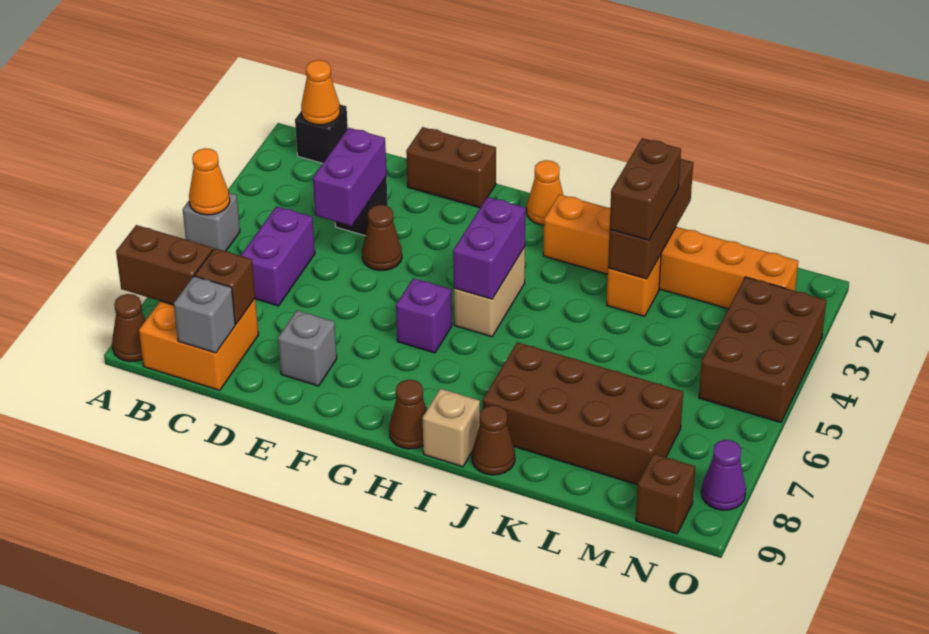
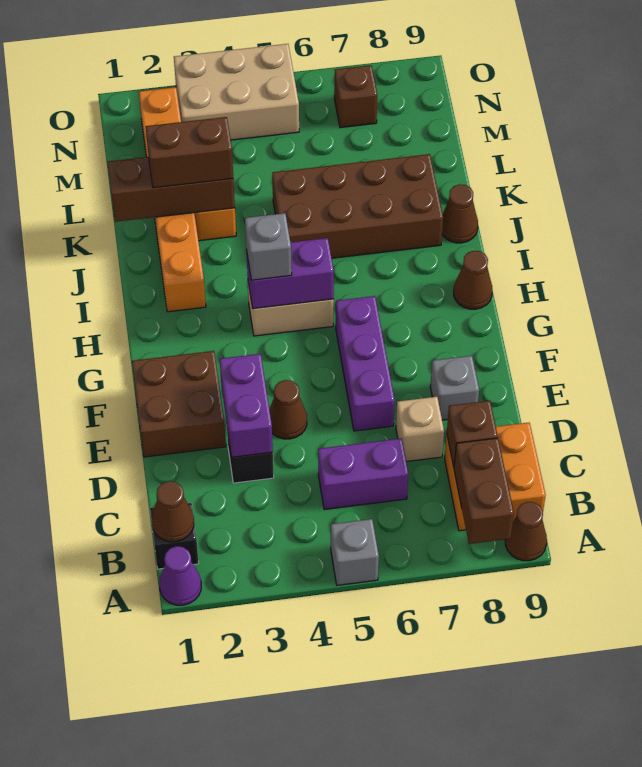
orange 1x1 cone [189,148,230,215] -> none
orange 1x1 cone [301,60,340,125] -> brown 1x1 cone [152,481,194,542]
grey 1x1 brick [174,276,235,353] -> grey 1x1 brick moved to [245,213,292,280]
purple 1x2 brick [313,128,387,226] -> purple 1x2 brick turned to [220,354,273,457]
brown 1x2 brick [406,127,496,208] -> brown 2x2 brick [132,351,226,457]
purple 1x1 brick [396,278,452,353] -> purple 1x3 brick [336,296,395,431]
orange 1x1 cone [527,160,563,225] -> none
tan 1x1 brick [423,389,480,467] -> tan 1x1 brick moved to [396,397,444,462]
brown 2x4 brick [483,342,683,485] -> brown 2x4 brick turned to [272,154,443,258]
brown 2x3 brick [699,277,826,422] -> tan 2x3 brick [174,44,299,140]
brown 1x1 brick [636,454,695,534] -> brown 1x1 brick moved to [334,65,377,128]
purple 1x1 cone [701,440,746,510] -> purple 1x1 cone moved to [159,546,201,605]

